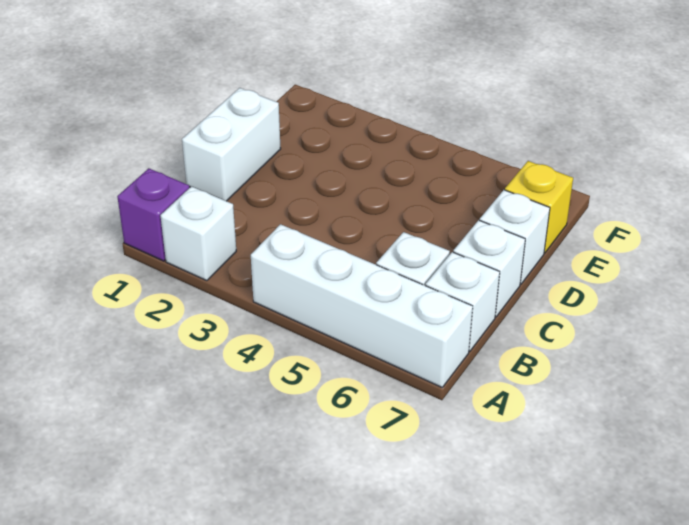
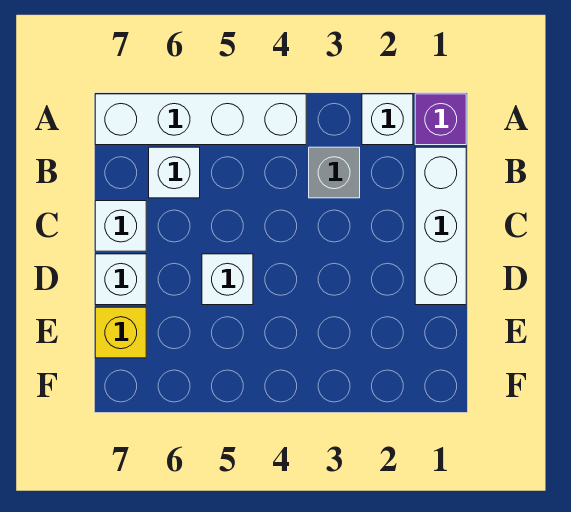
none -> grey 1x1 brick [309,147,360,198]
white 1x1 brick [426,252,500,351] -> white 1x1 brick moved to [202,254,253,305]
white 1x2 brick [182,88,281,201] -> white 1x3 brick [415,147,466,305]

